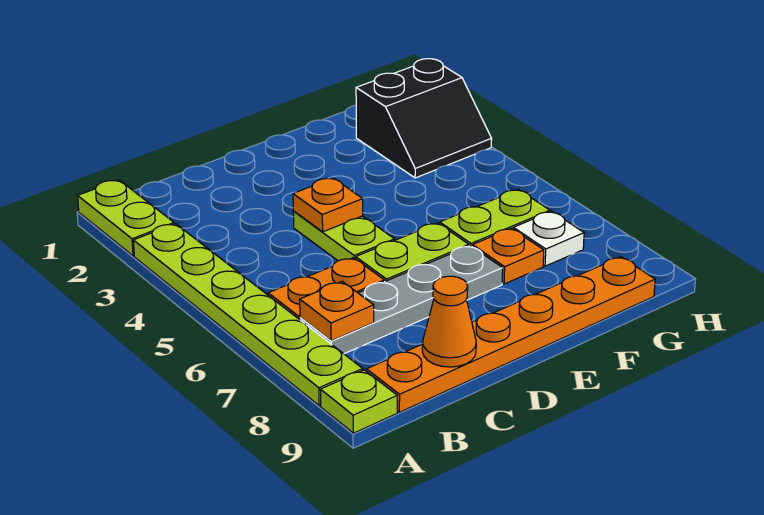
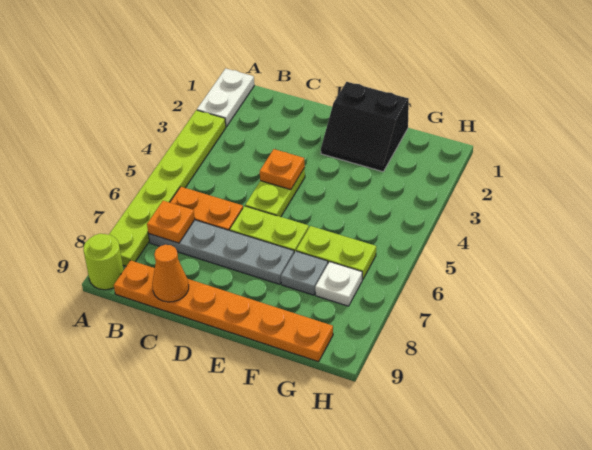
lime 1x2 plate [78,180,174,256] -> white 1x2 plate [197,68,254,127]
lime 1x1 plate [320,370,397,433] -> lime 1x1 round brick [83,234,123,290]
orange 1x1 plate [472,228,544,284] -> grey 1x1 plate [281,251,328,295]
black 2x2 slope [356,59,492,178] -> black 2x2 slope moved to [321,82,409,172]

